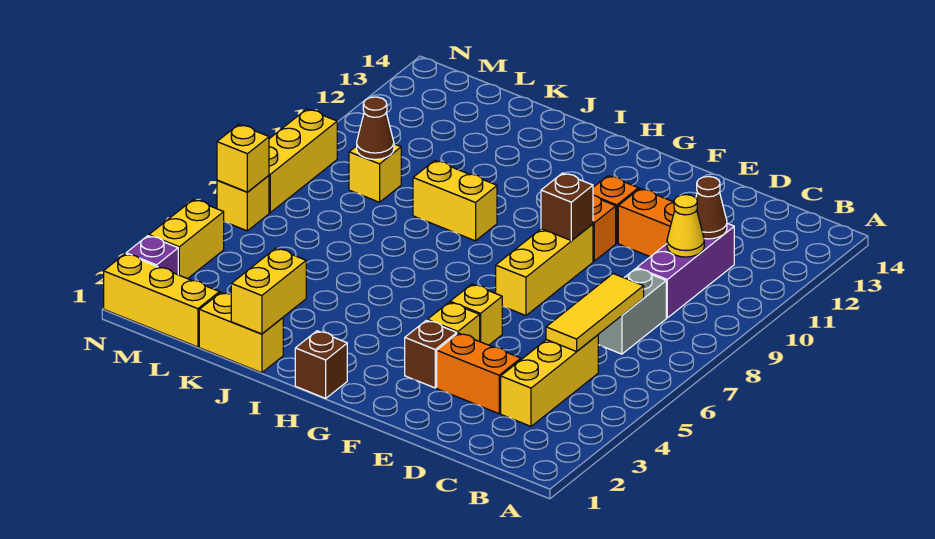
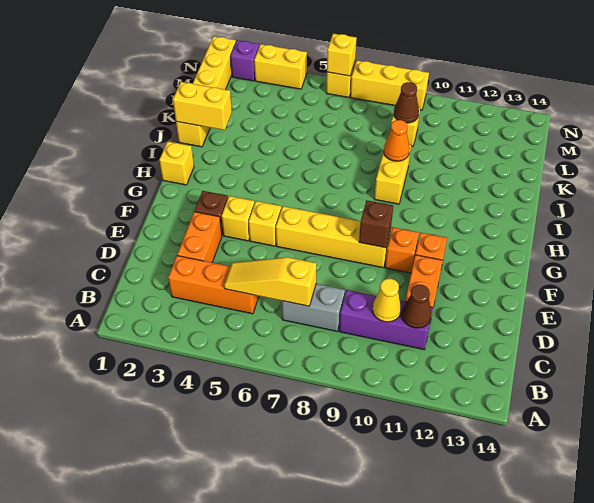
yellow 1x3 brick [501,335,598,426] -> orange 1x3 brick [168,256,259,314]
yellow 1x3 tile [546,274,644,351] -> yellow 1x3 slope [224,257,317,306]
yellow 1x3 brick [496,224,593,316] -> yellow 1x4 brick [276,206,391,268]
brown 1x1 brick [295,331,347,398] -> yellow 1x1 brick [159,141,194,185]
none -> orange 1x1 cone [384,120,410,161]

